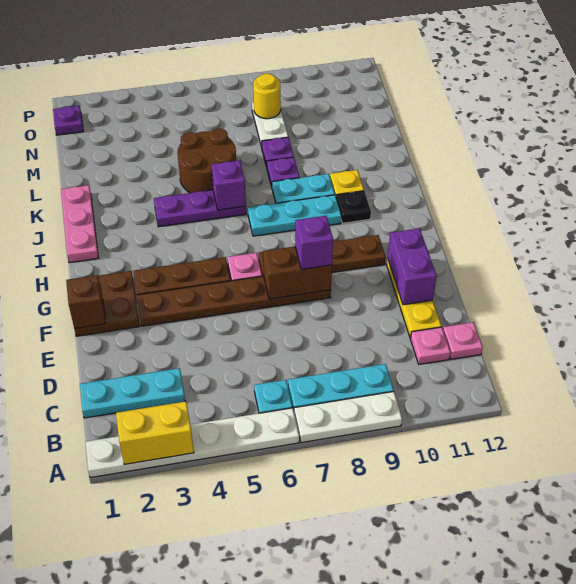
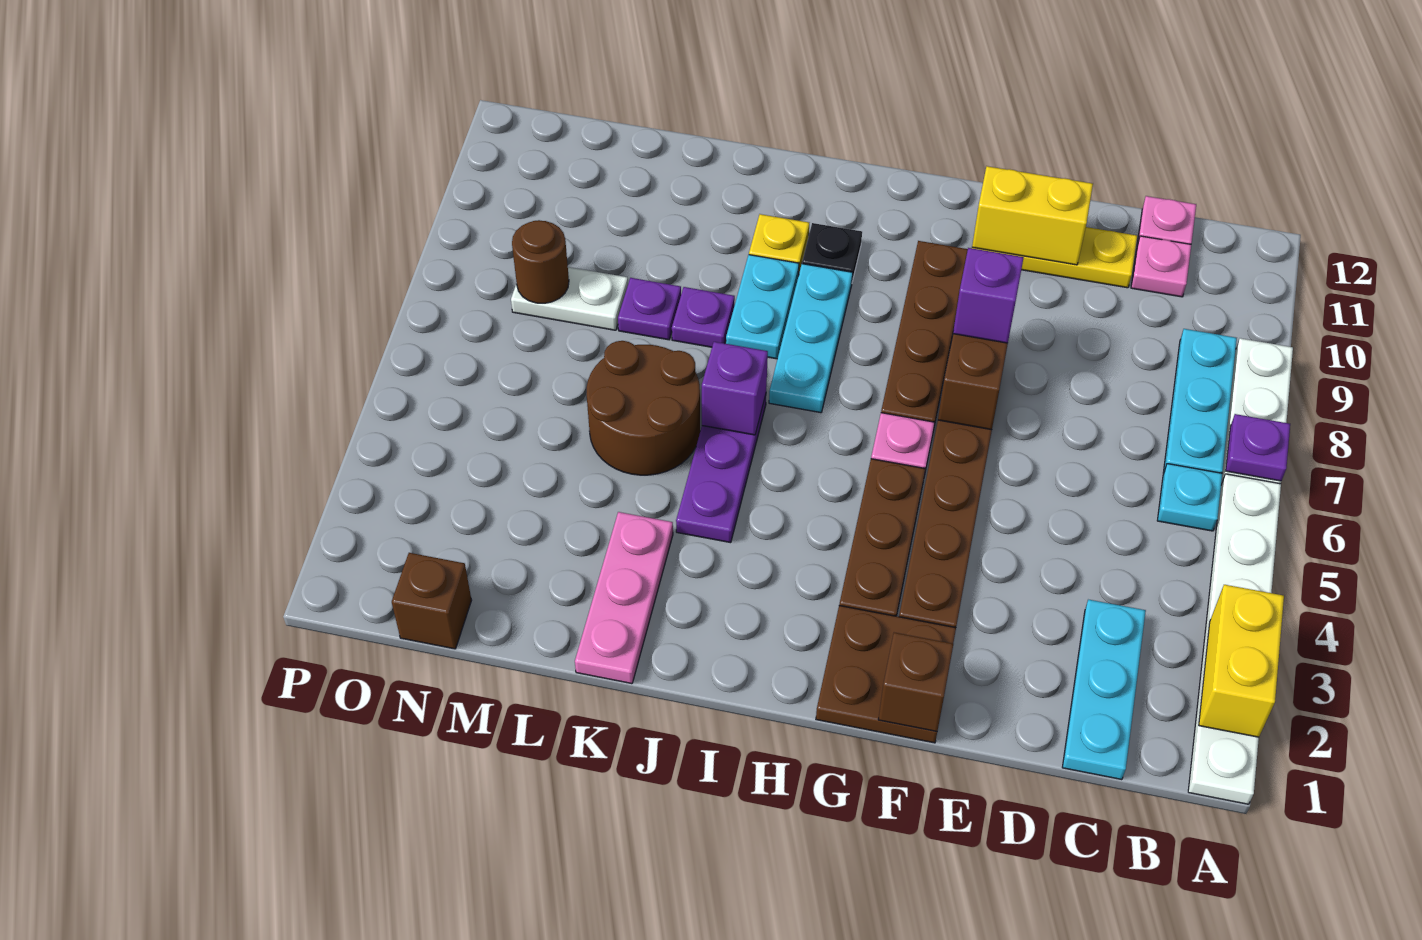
purple 1x2 brick [388,228,437,305] -> yellow 1x2 brick [972,166,1093,265]
pink 1x3 plate [61,185,98,263] -> pink 1x3 plate turned to [575,512,673,684]
none -> brown 1x1 brick [392,553,472,649]
yellow 1x1 round brick [253,74,281,119] -> brown 1x1 round brick [512,220,569,303]
purple 1x1 plate [53,106,83,135] -> purple 1x1 plate moved to [1226,414,1290,481]

